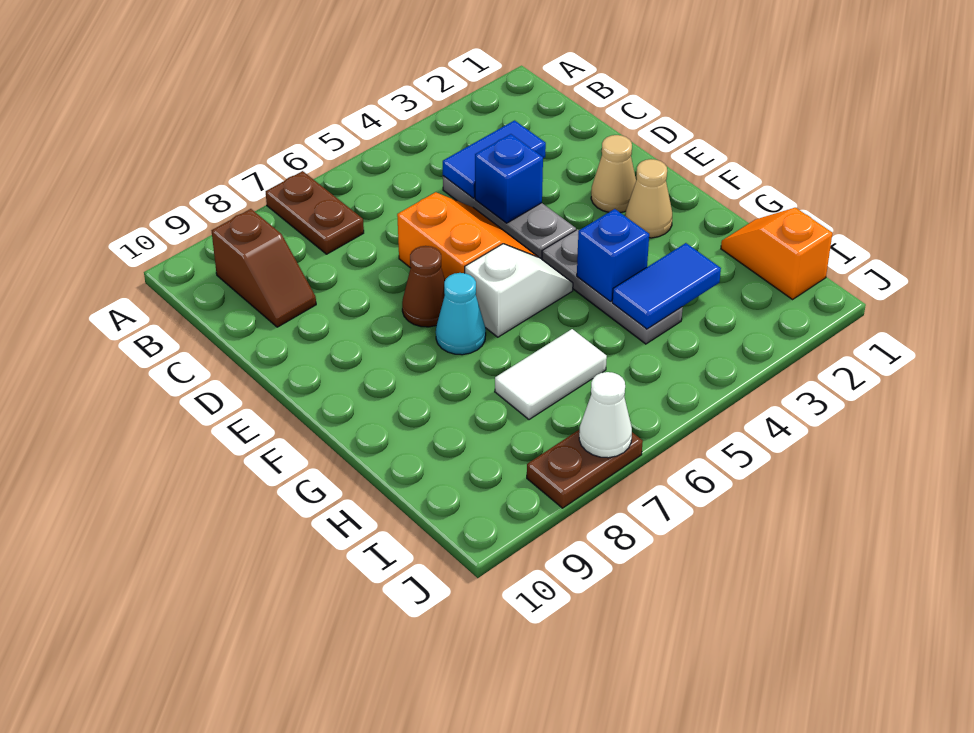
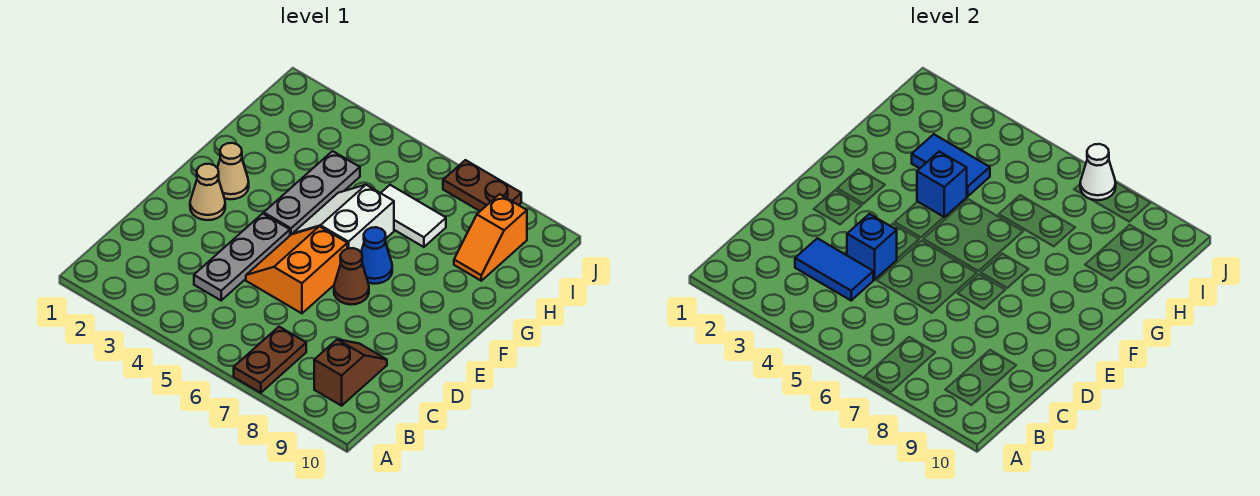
white 1x2 slope [465,244,573,337] -> white 2x2 slope [293,185,394,252]
cyan 1x1 cone [436,273,486,355] -> blue 1x1 cone [361,227,392,284]
orange 1x2 slope [721,208,832,299] -> orange 1x2 slope moved to [454,194,527,281]

